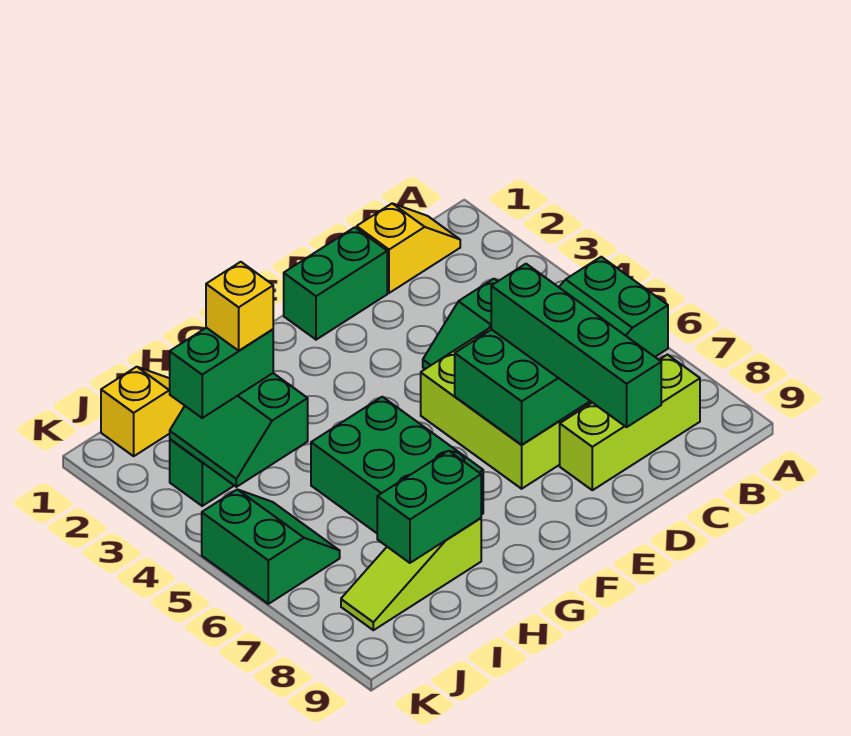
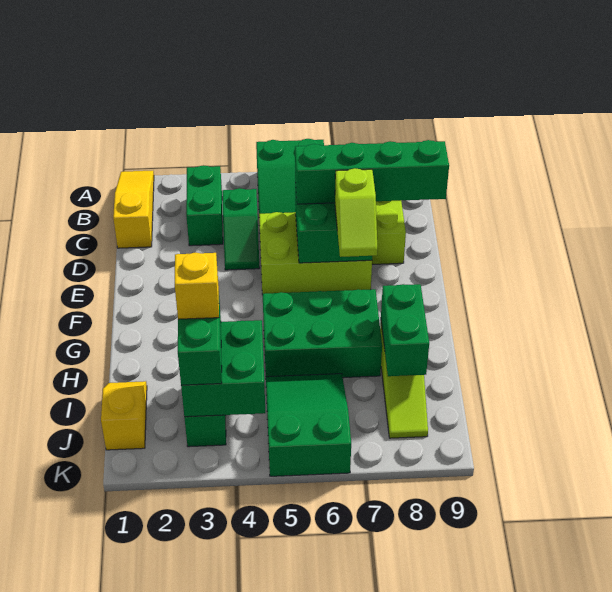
yellow 1x2 slope [357,204,460,293] -> yellow 1x3 slope [113,171,154,248]
green 1x2 brick [284,227,387,340] -> green 1x2 brick moved to [186,165,223,246]
none -> lime 1x2 slope [335,168,377,257]
green 2x2 slope [170,373,308,487] -> green 2x2 brick [181,320,265,417]
green 2x2 slope [202,490,340,604] -> green 2x3 slope [266,374,351,476]

